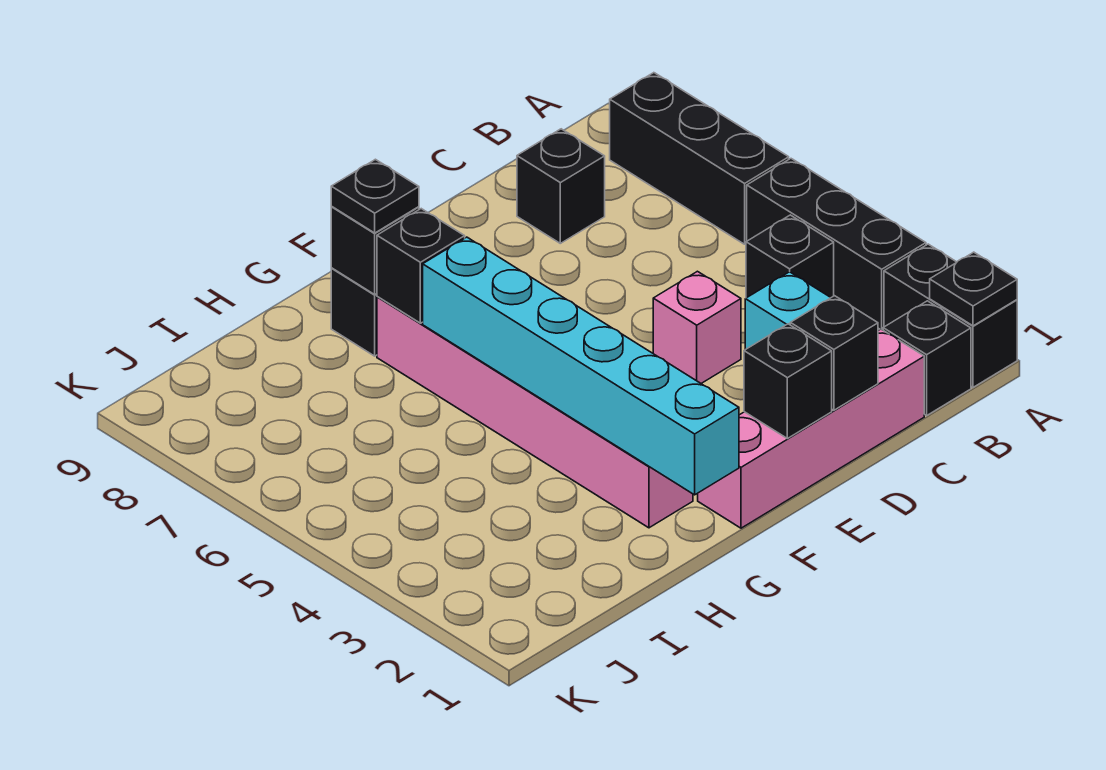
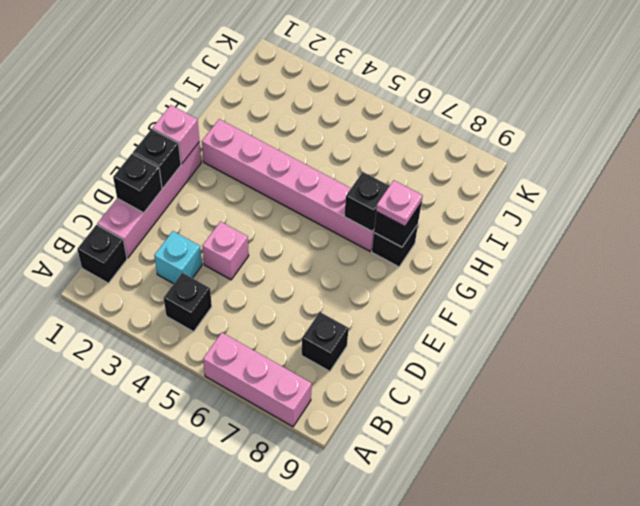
black 1x2 brick [884,244,1017,387] -> none
black 1x1 plate [930,252,1017,326] -> none
black 1x3 brick [747,159,926,330] -> none
black 1x3 brick [610,73,789,244] -> pink 1x3 brick [203,333,312,427]
none -> pink 1x1 brick [153,105,199,164]
cyan 1x6 brick [423,237,739,495] -> none
black 1x1 plate [331,159,419,233] -> pink 1x1 plate [376,180,423,227]

